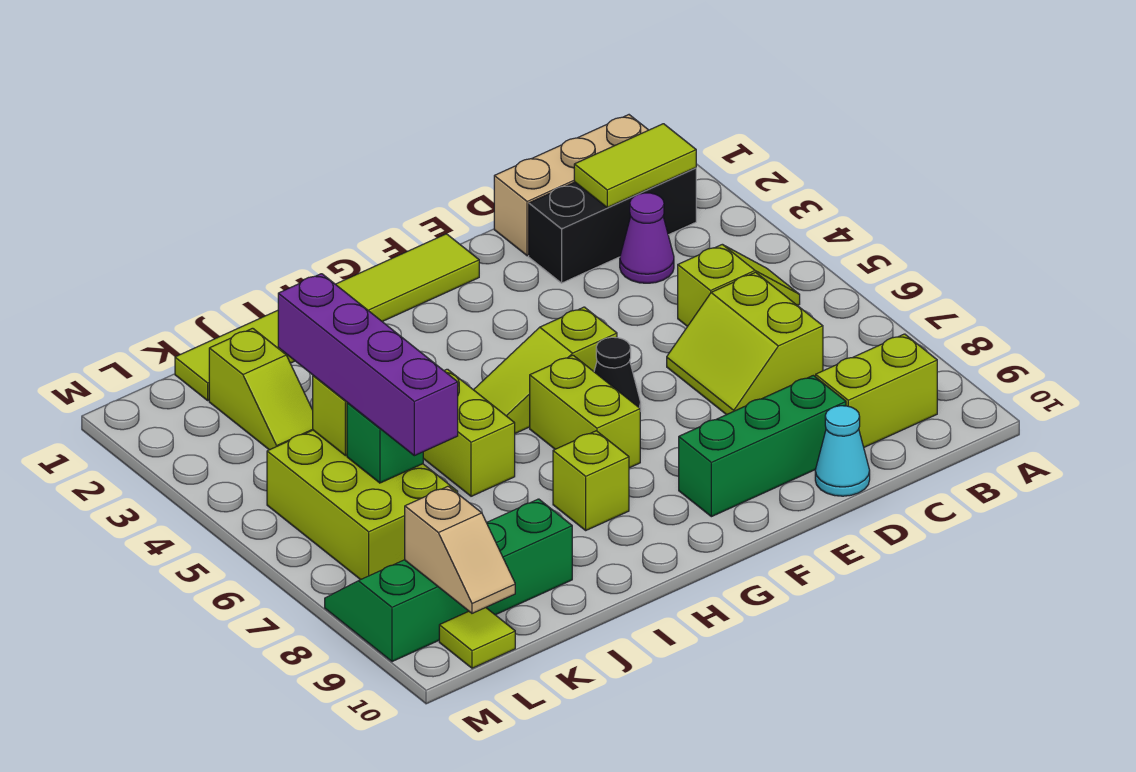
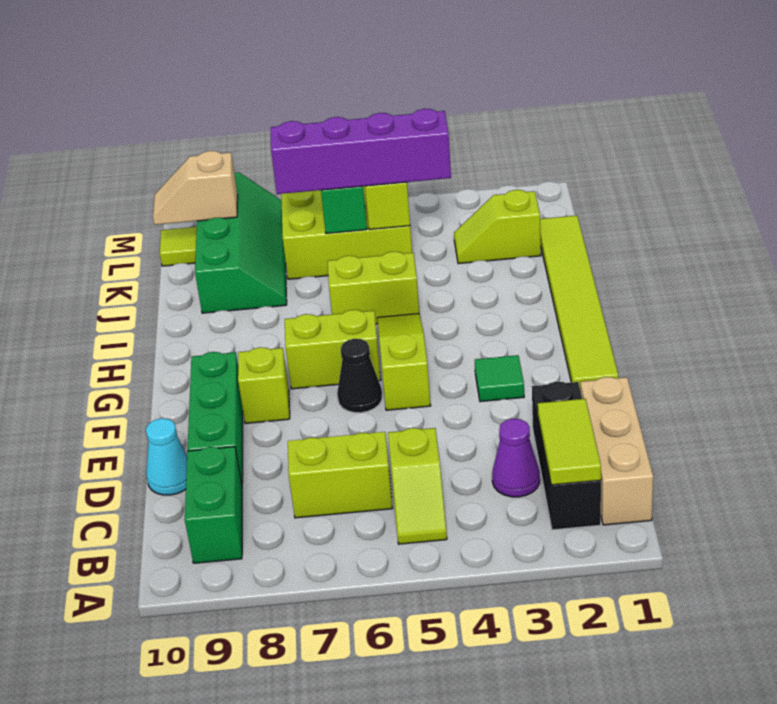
lime 1x2 brick [816,334,937,447] -> green 1x2 brick [185,447,242,563]
none -> green 1x1 tile [475,355,524,402]
lime 1x1 brick [553,431,629,530] -> lime 1x1 brick moved to [238,347,290,423]

